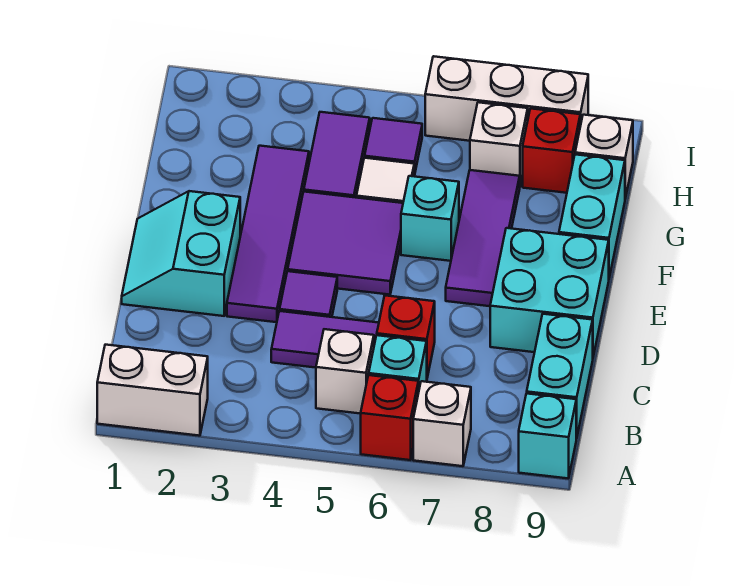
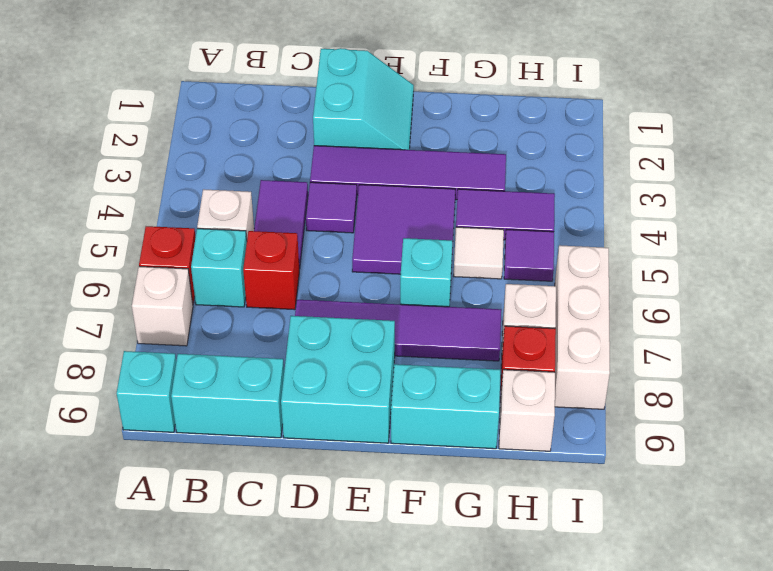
white 1x2 brick [97,345,208,436] -> none
cyan 2x2 slope [122,191,240,316] -> cyan 2x2 slope turned to [313,48,414,150]
purple 1x3 tile [446,170,520,306] -> purple 1x4 tile [295,300,501,361]

